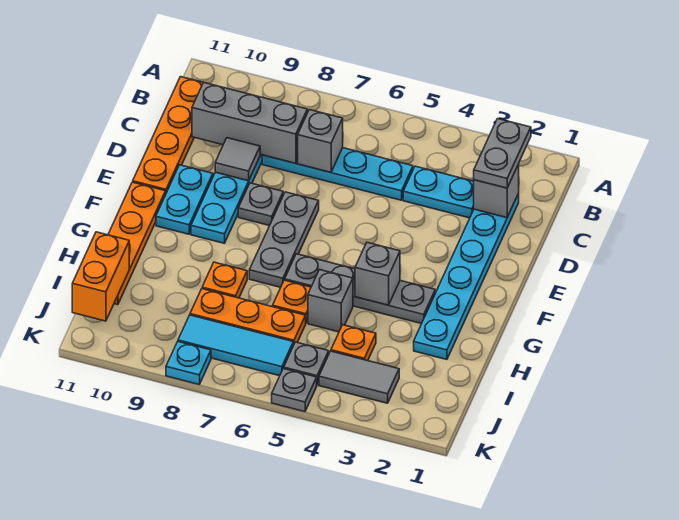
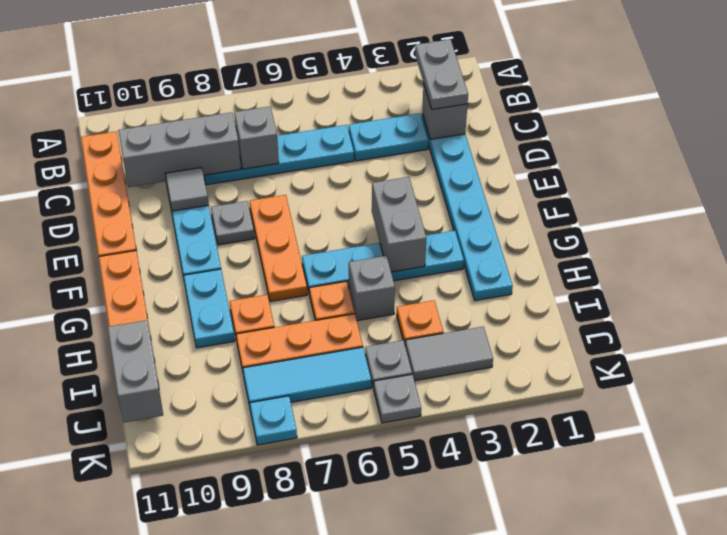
grey 1x3 plate [249,192,319,287] -> orange 1x3 plate [250,195,307,302]
cyan 1x2 plate [156,165,213,234] -> cyan 1x2 plate moved to [183,269,235,348]
grey 1x4 plate [285,254,435,324] -> cyan 1x4 plate [302,231,464,295]
grey 1x1 brick [355,243,400,305] -> grey 1x2 brick [372,177,426,272]
orange 1x2 brick [72,232,129,321] -> grey 1x2 brick [108,320,163,423]

